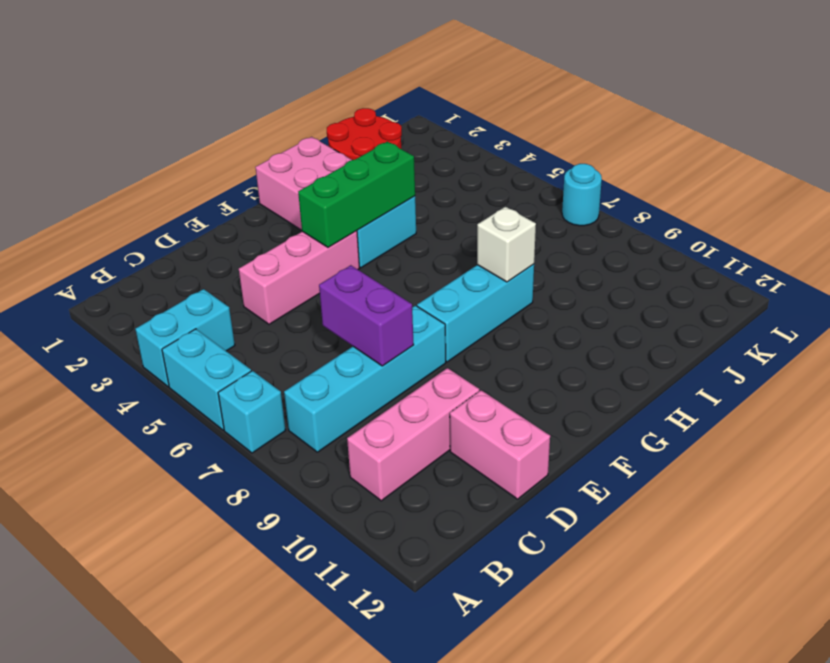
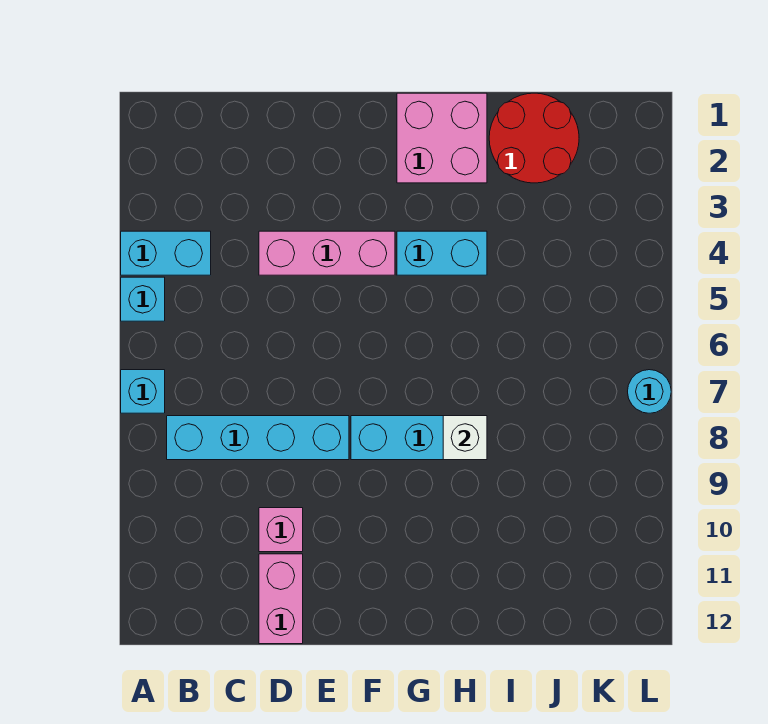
cyan 1x2 brick [162,329,251,430] -> cyan 1x1 brick [121,277,165,321]
pink 1x3 brick [347,368,479,501] -> pink 1x1 brick [259,508,303,552]
purple 1x2 brick [319,265,414,366] -> none
green 1x3 brick [298,142,415,248] -> none

